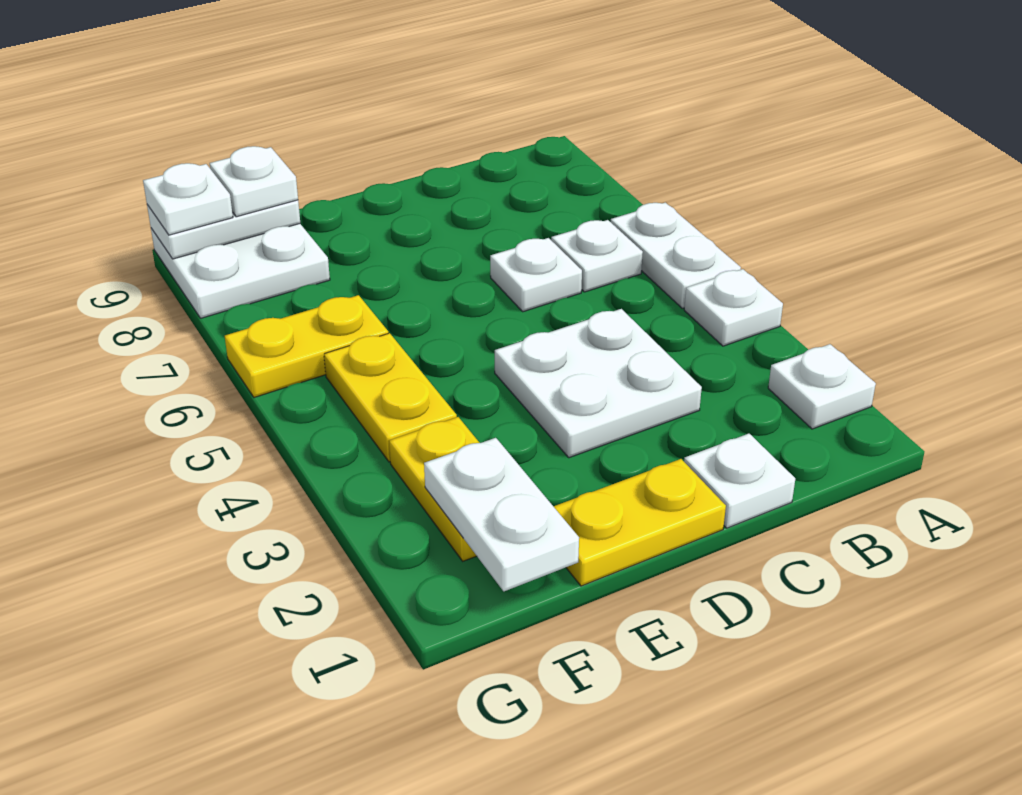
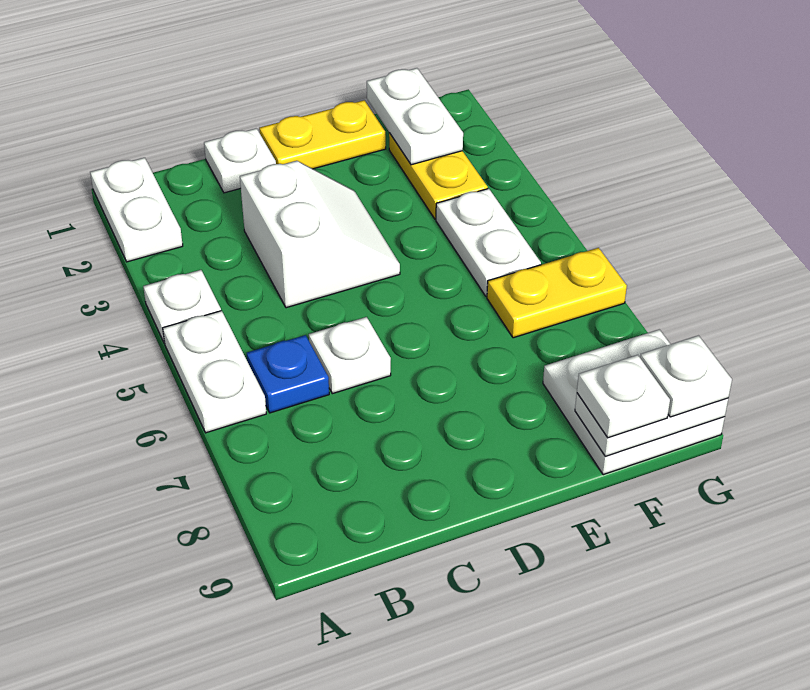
white 1x1 plate [768,344,876,429] -> white 1x2 plate [90,158,183,262]
white 1x1 plate [551,220,643,292] -> blue 1x1 plate [247,335,329,413]
white 2x2 plate [495,309,702,458] -> white 2x2 slope [240,161,400,308]
yellow 1x2 plate [324,333,457,462] -> white 1x2 plate [436,189,541,296]

